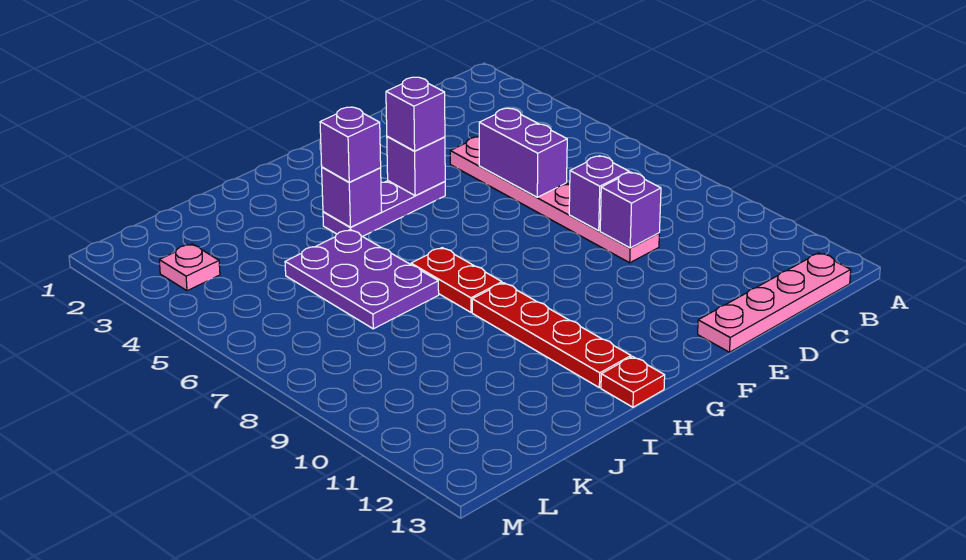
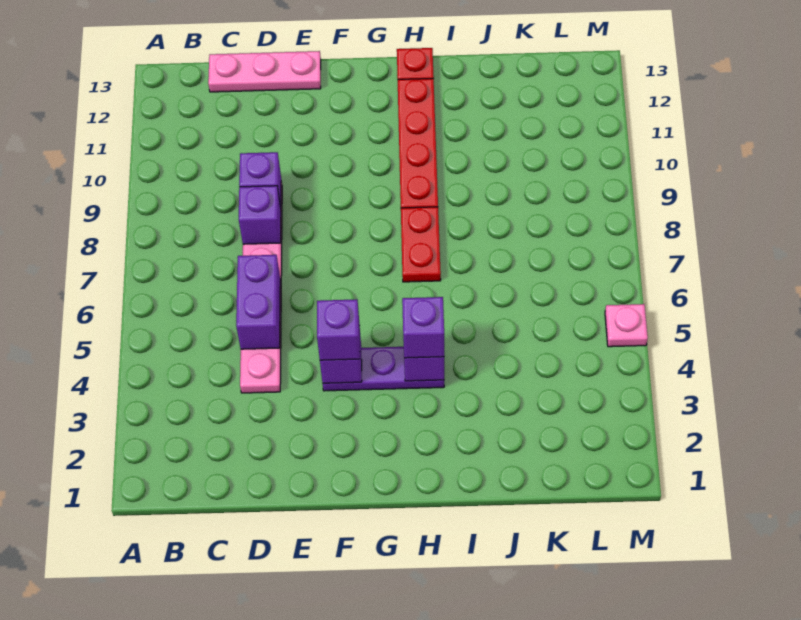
pink 1x4 plate [698,253,851,352] -> pink 1x3 plate [208,51,321,92]
purple 2x3 plate [285,230,439,329] -> none
pink 1x1 plate [159,244,220,291] -> pink 1x1 plate moved to [605,304,648,347]

